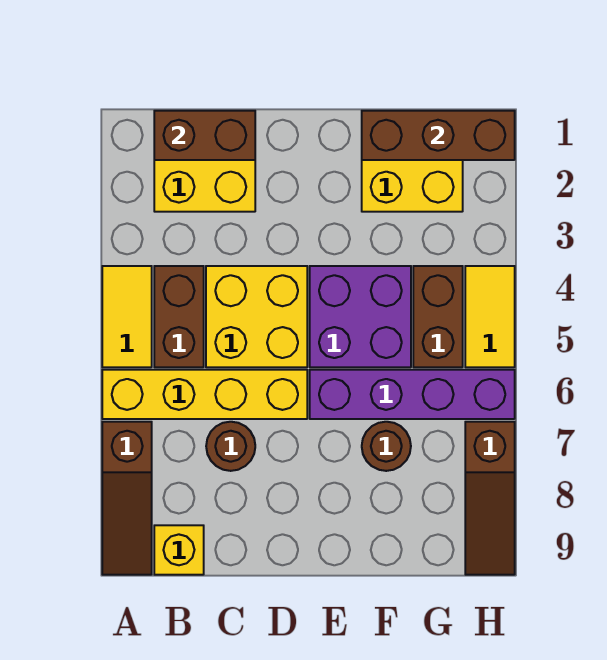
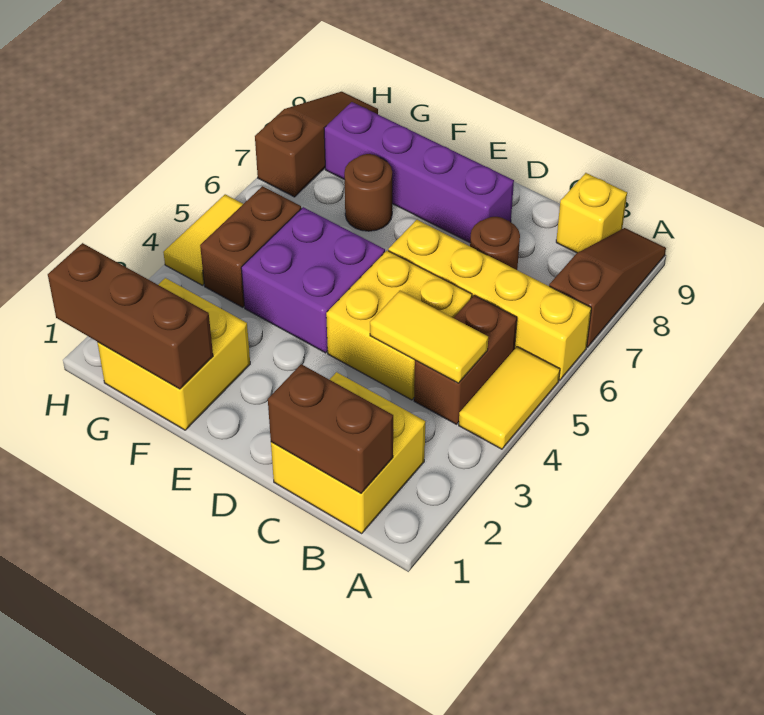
none -> yellow 1x2 tile [370,291,488,383]
purple 1x4 brick [310,370,515,419] -> purple 1x4 brick moved to [324,102,514,242]

